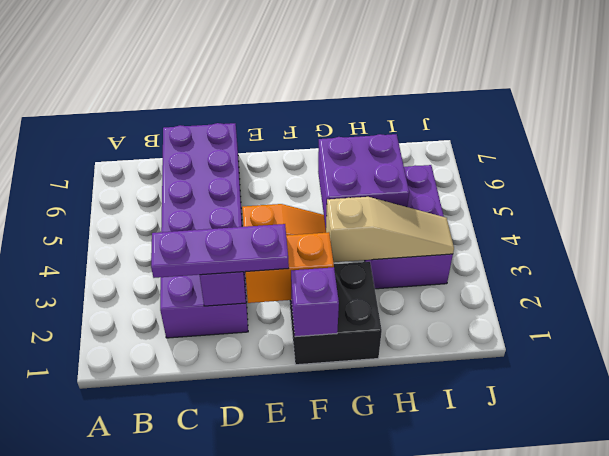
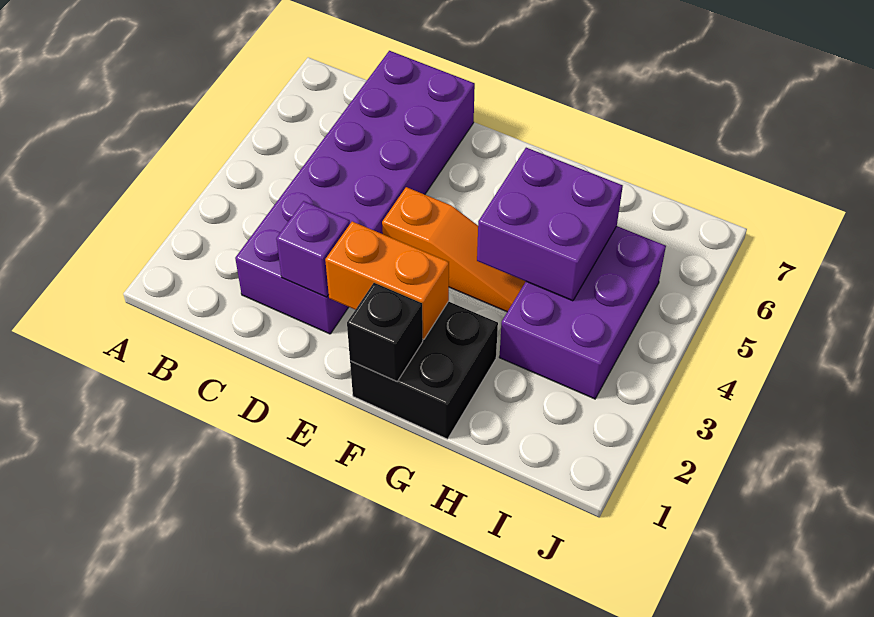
purple 1x3 plate [151,224,289,278] -> none
purple 1x1 brick [291,267,339,337] -> black 1x1 brick [347,283,423,381]
tan 1x3 slope [326,197,454,262] -> none

